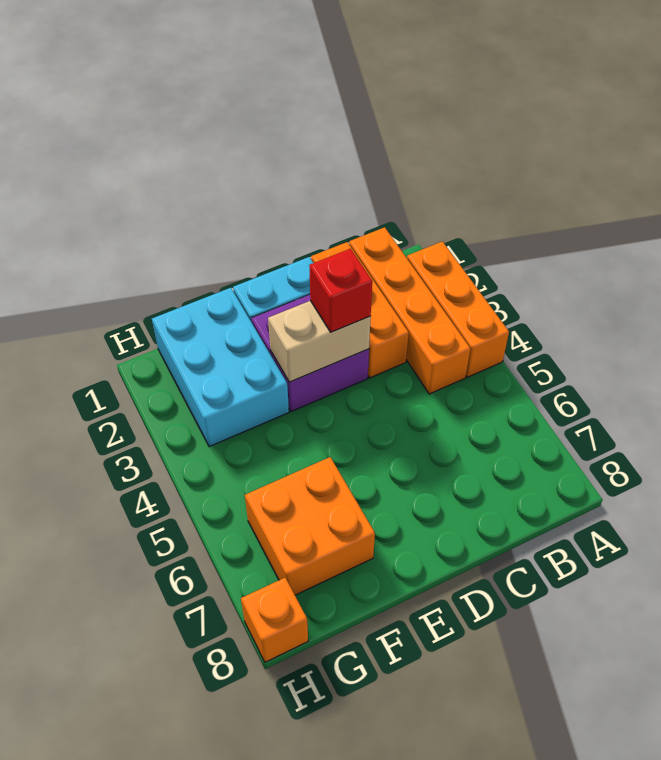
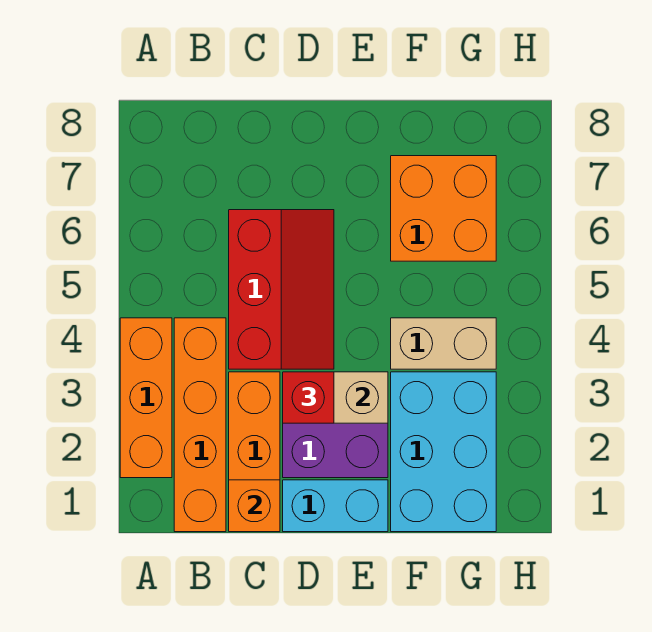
none -> red 2x3 slope [229,210,334,369]
none -> tan 1x2 brick [391,318,496,369]
orange 1x1 brick [241,578,308,662] -> orange 1x1 brick moved to [229,480,280,532]

